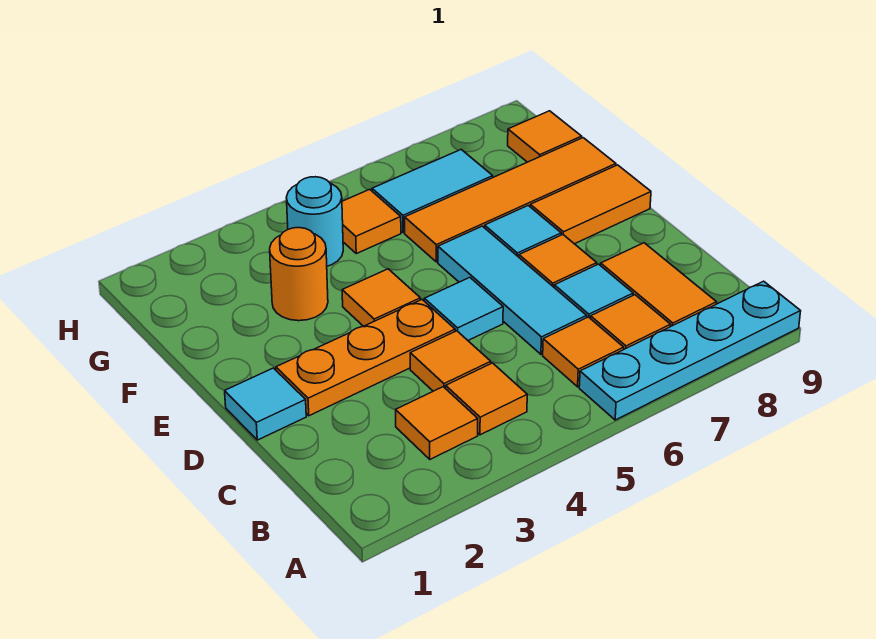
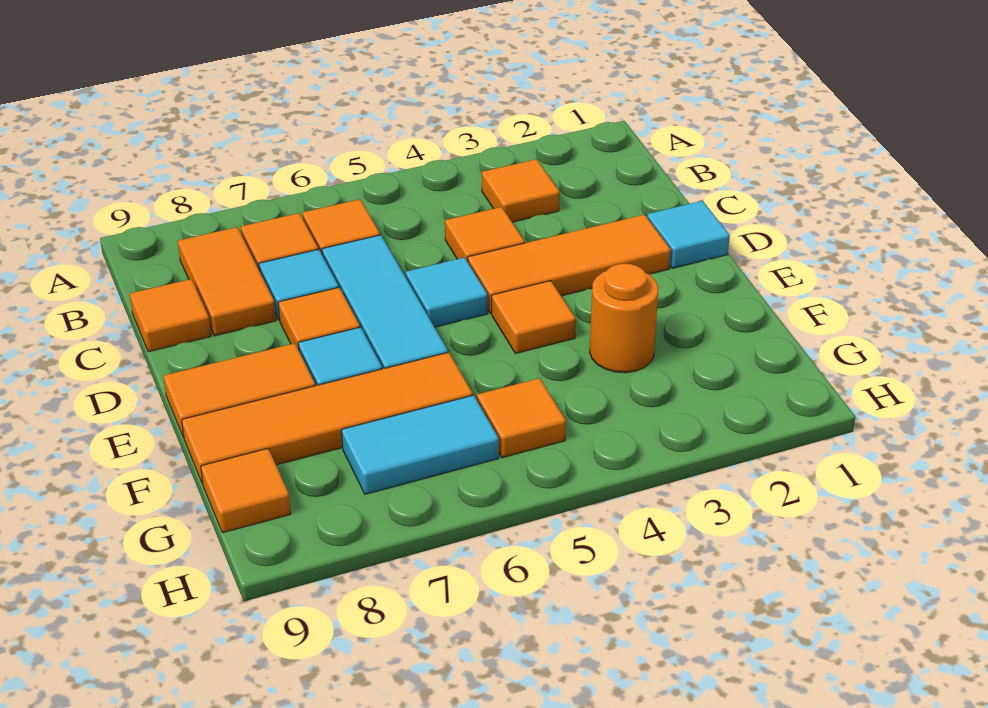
cyan 1x4 plate [579,281,801,420] -> none
orange 1x1 tile [446,363,527,435] -> orange 1x1 tile moved to [130,279,211,352]
orange 1x3 plate [276,299,455,416] -> orange 1x3 tile [468,215,671,313]
cyan 1x1 round brick [286,177,343,266] -> none

